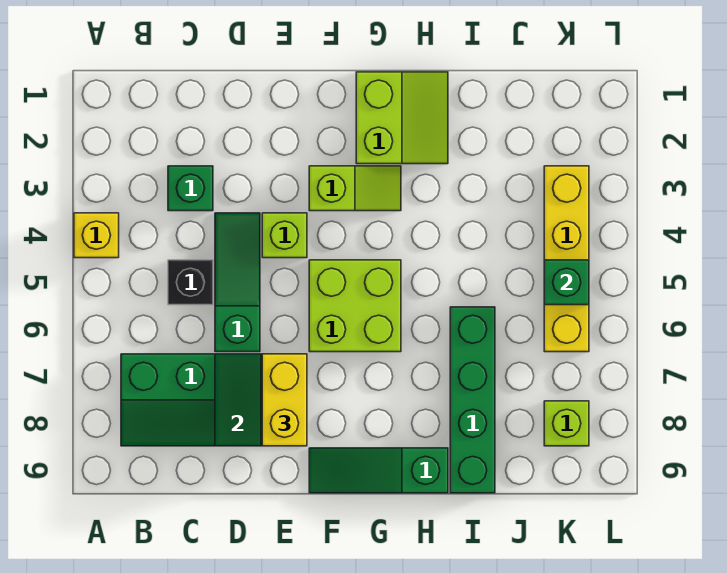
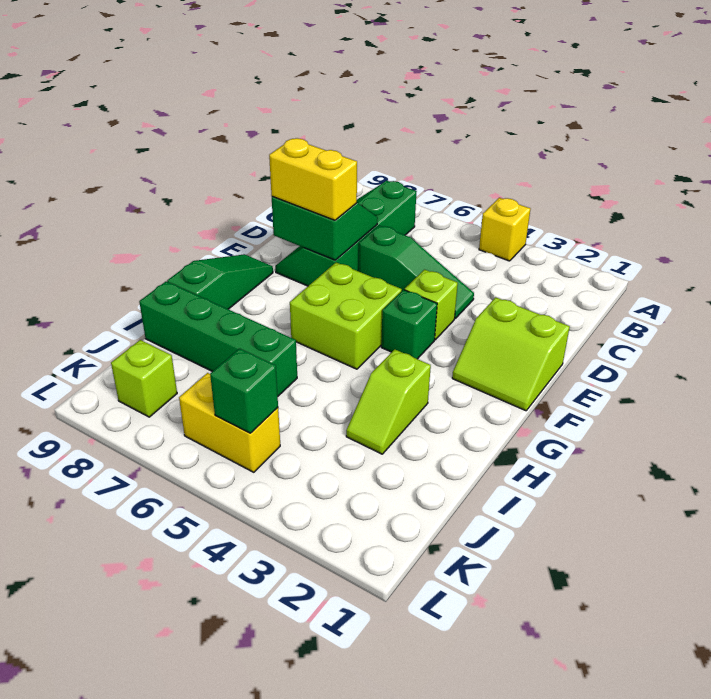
green 1x1 brick [168,166,213,211] -> green 1x1 brick moved to [381,290,437,359]
black 1x1 brick [168,260,213,305] -> none
lime 1x2 slope [309,166,401,211] -> lime 1x2 slope moved to [346,349,431,454]
lime 2x2 slope [356,72,448,164] -> lime 2x2 slope moved to [452,297,570,411]
yellow 1x4 brick [544,166,589,352] -> yellow 1x2 brick [179,373,280,472]

